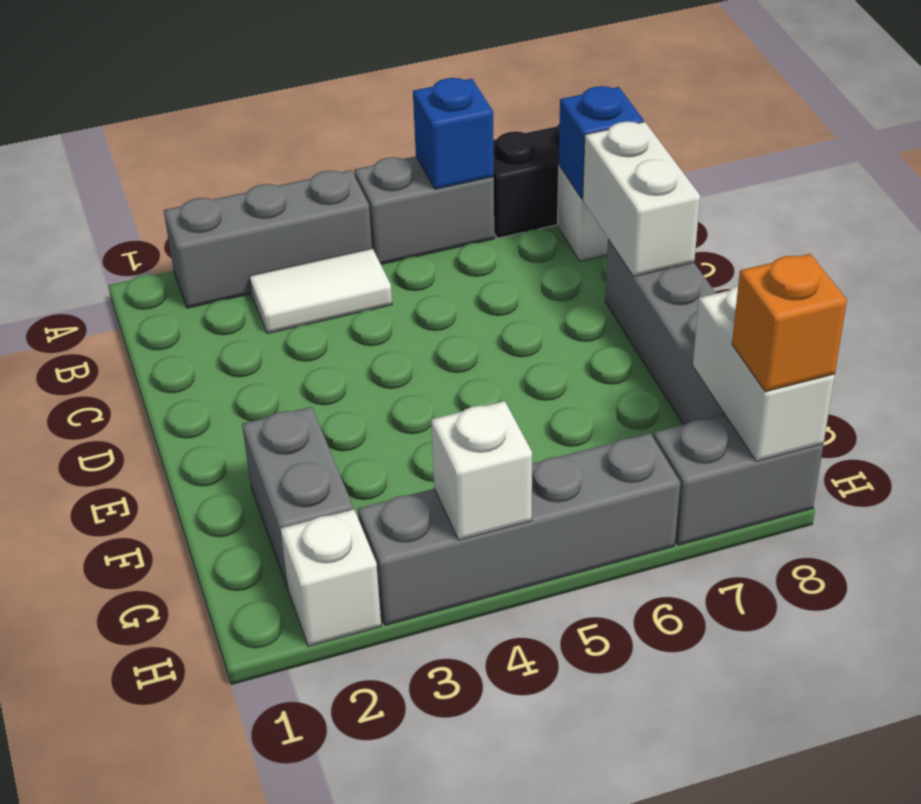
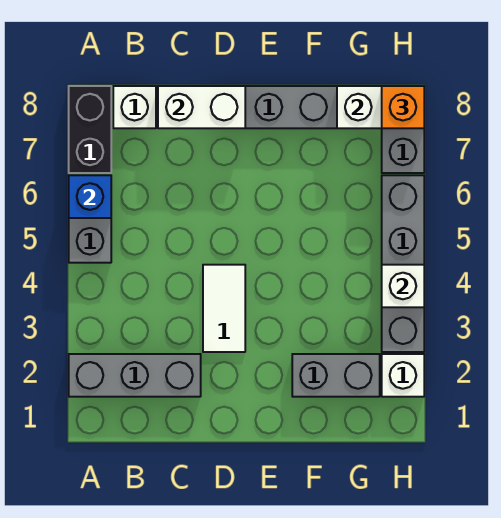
grey 1x3 brick [164,170,372,308] -> grey 1x3 brick turned to [69,354,201,397]
white 1x2 tile [249,248,392,334] -> white 1x2 tile moved to [203,265,245,352]
blue 1x1 brick [559,86,644,199] -> none

